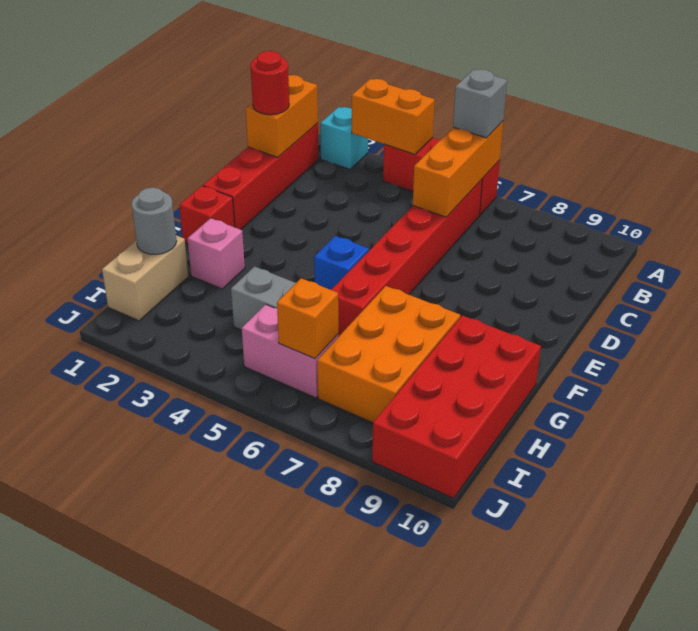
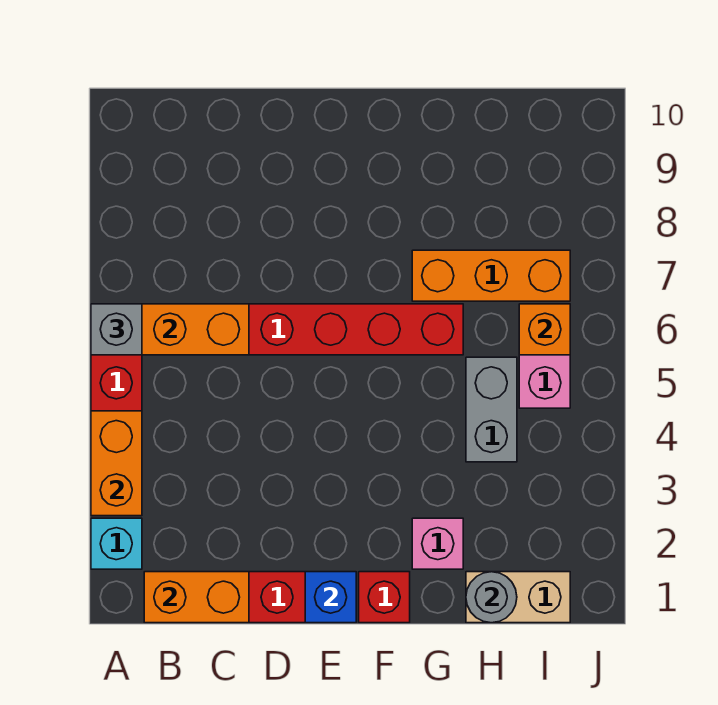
red 1x1 round brick [250,51,289,115] -> none
blue 1x1 brick [314,236,369,290] -> blue 1x1 brick moved to [305,572,356,623]
orange 2x3 brick [317,286,460,423] -> orange 1x3 brick [412,250,570,301]
red 2x4 brick [372,316,541,498] -> none

